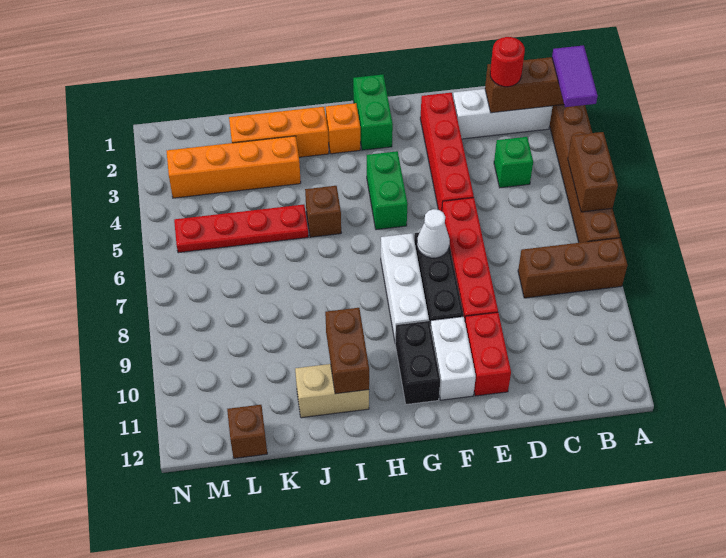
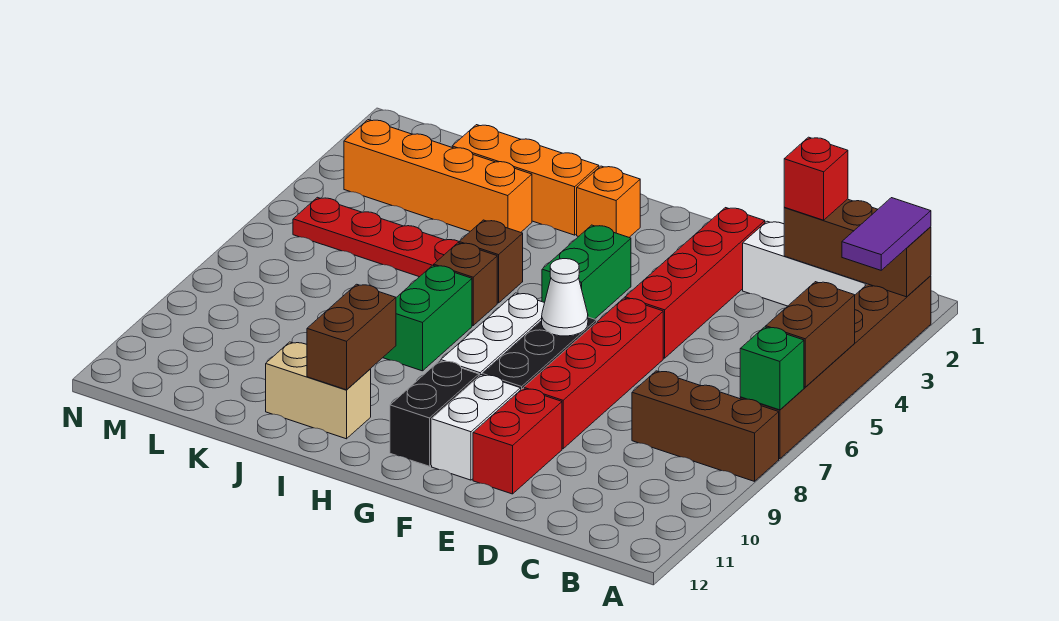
red 1x1 round brick [490,37,525,87] -> red 1x1 brick [784,137,848,220]
green 1x1 brick [494,137,533,188] -> green 1x1 brick moved to [740,327,804,410]
green 1x2 brick [353,75,393,150] -> green 1x2 brick moved to [383,265,472,371]
brown 1x1 brick [227,405,267,458] -> brown 1x1 brick moved to [434,243,497,326]

